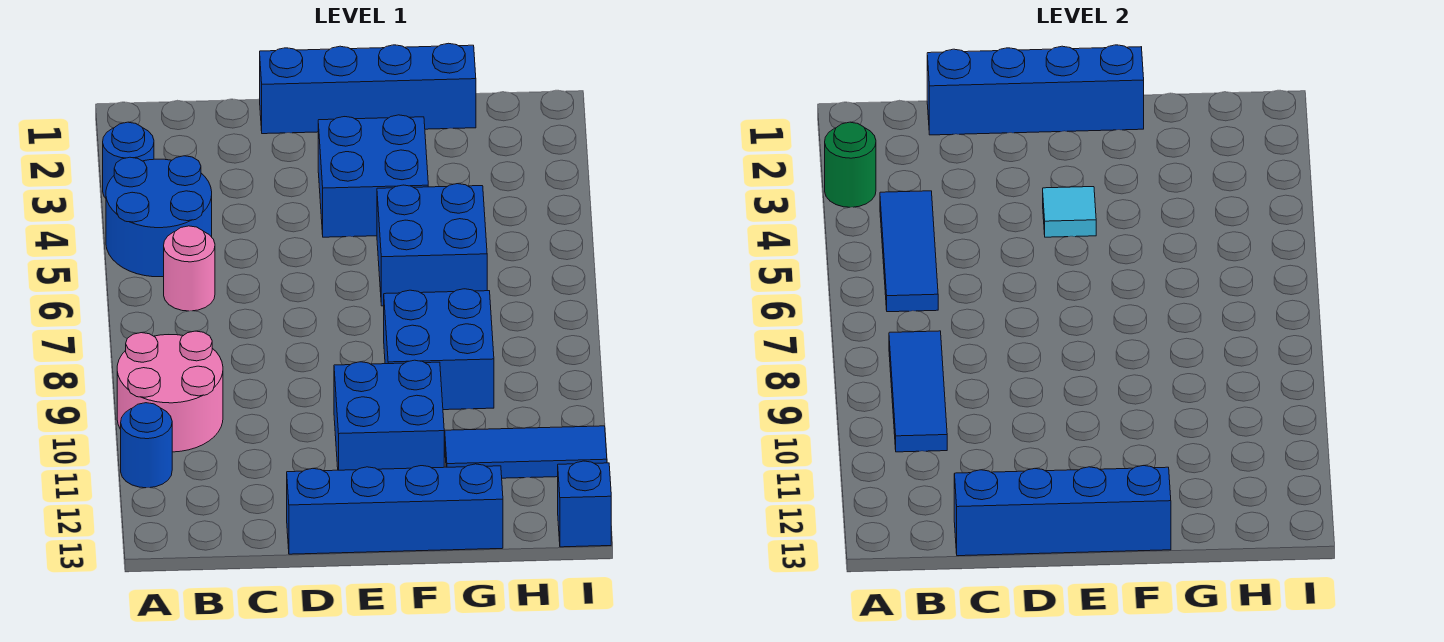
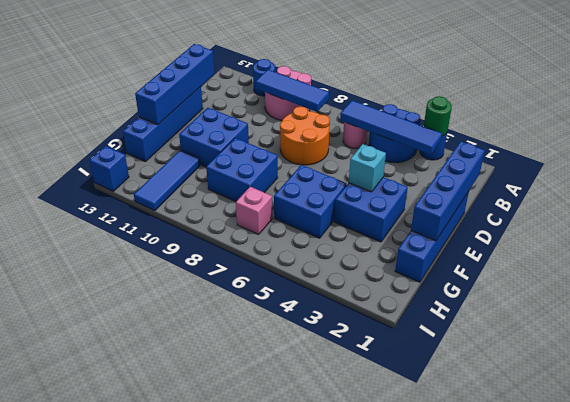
blue 1x3 tile [880,191,938,312] -> blue 1x4 tile [340,100,442,155]
none -> orange 2x2 round brick [280,106,330,165]
cyan 1x1 tile [1043,187,1096,237] -> cyan 1x1 brick [349,144,386,192]
none -> pink 1x1 brick [236,187,272,234]

